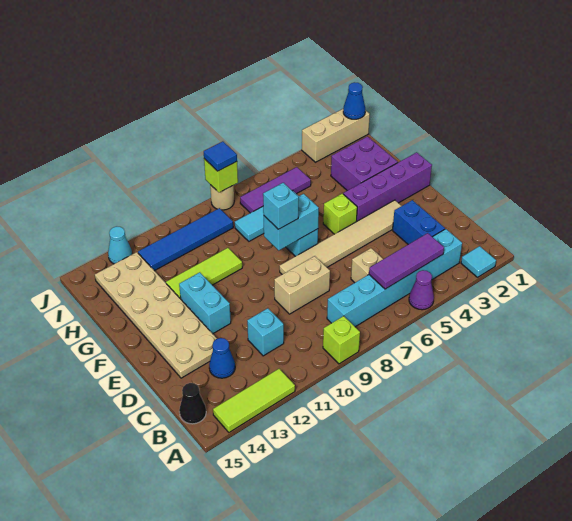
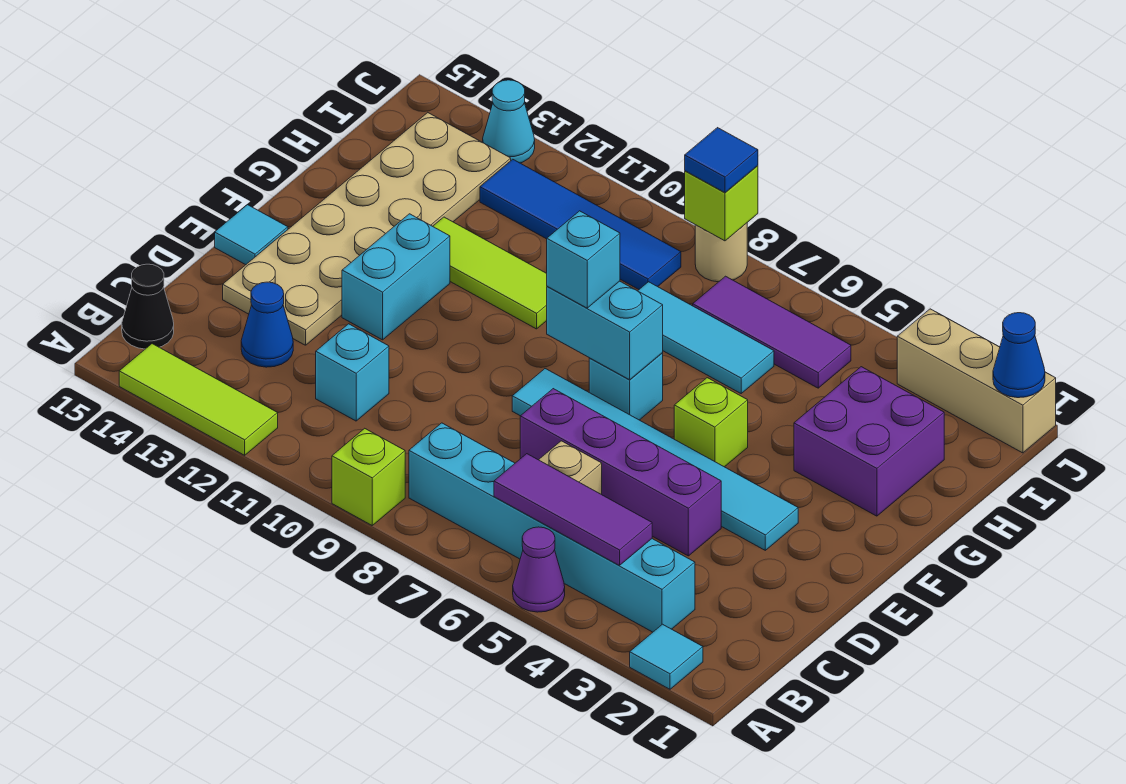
blue 1x2 brick [393,200,445,244] -> none
tan 1x2 brick [274,256,330,314] -> none
tan 1x6 tile [279,200,401,274] -> cyan 1x6 tile [512,369,798,550]
none -> cyan 1x1 tile [215,205,288,265]
purple 1x4 brick [343,152,432,222] -> purple 1x4 brick moved to [520,389,721,556]

